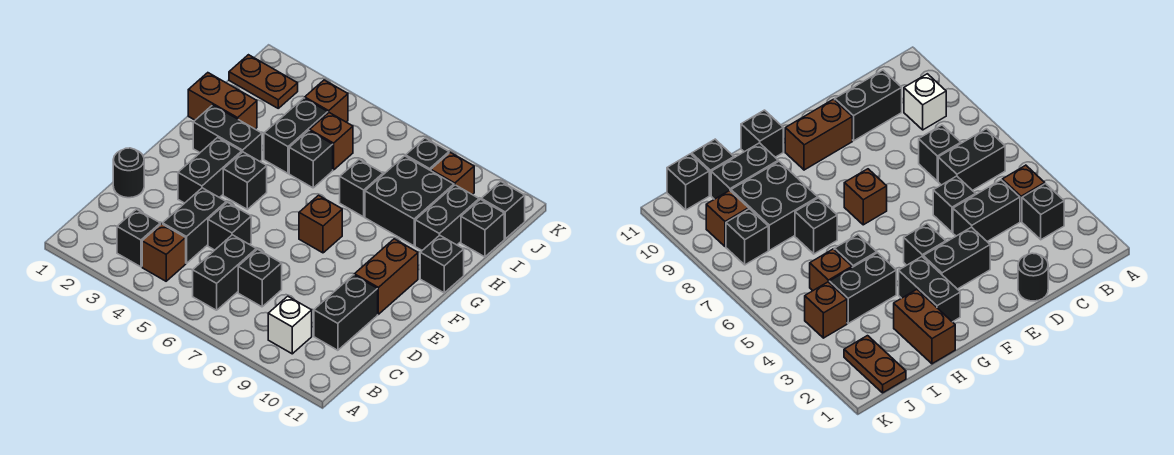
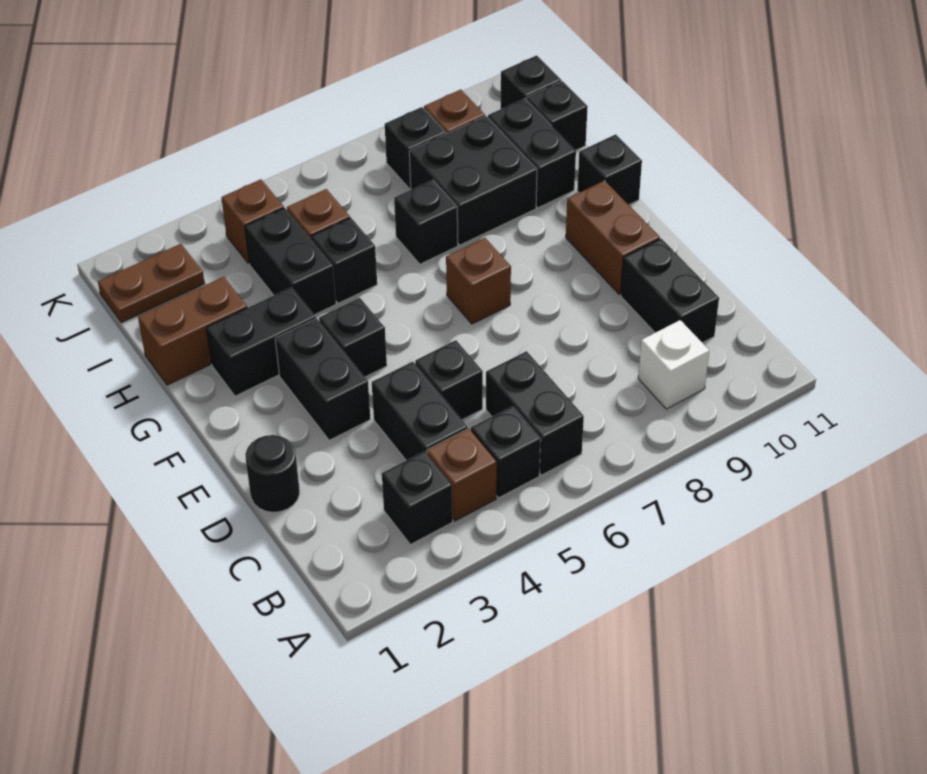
black 1x1 brick [238,249,282,307] -> black 1x1 brick moved to [471,406,541,498]

